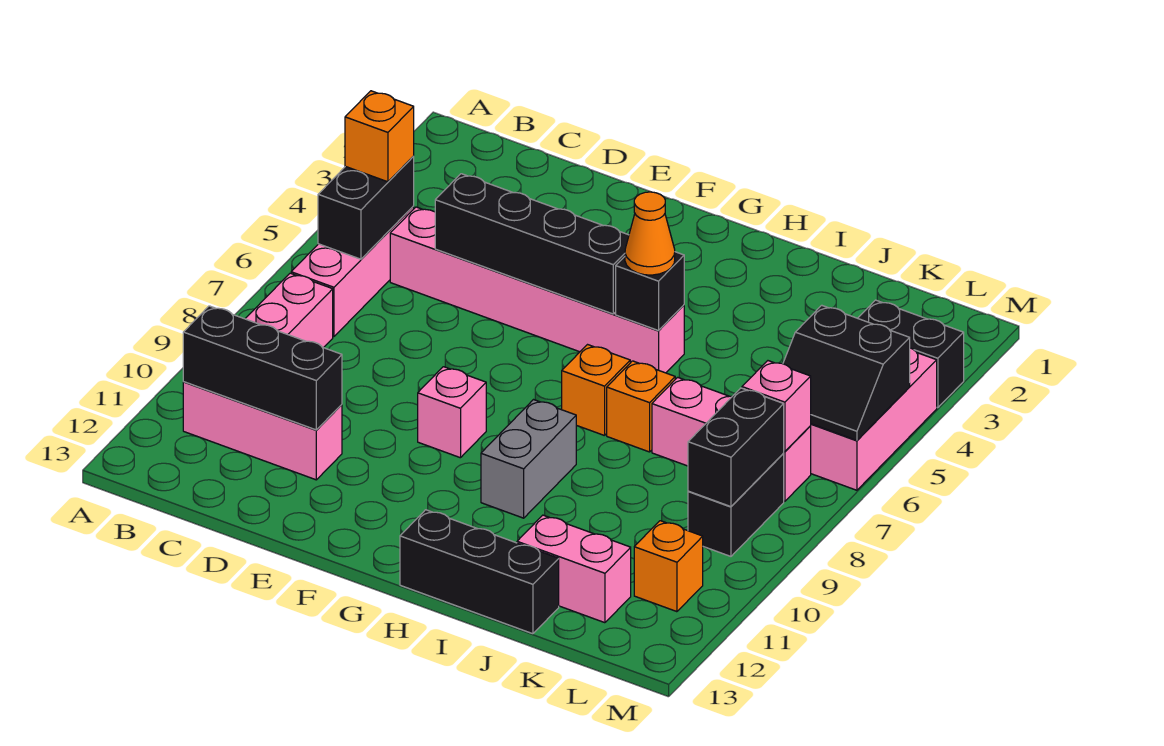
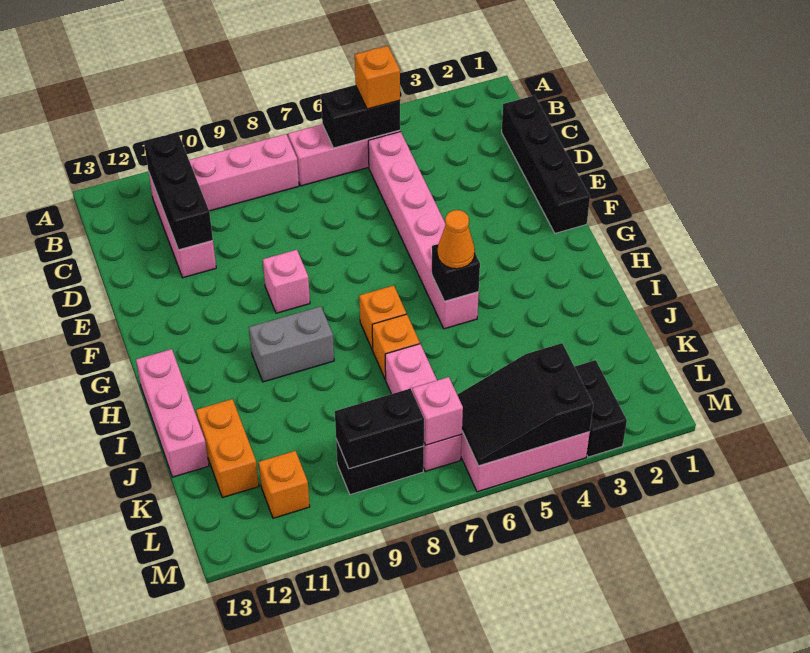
black 1x4 brick [435,174,629,314] -> black 1x4 brick moved to [502,95,590,233]
black 1x3 brick [400,510,559,634] -> pink 1x3 brick [136,349,209,477]
pink 1x2 brick [517,515,631,623] -> orange 1x2 brick [196,399,259,498]
black 2x2 slope [783,305,910,440] -> black 2x3 slope [457,343,593,466]

